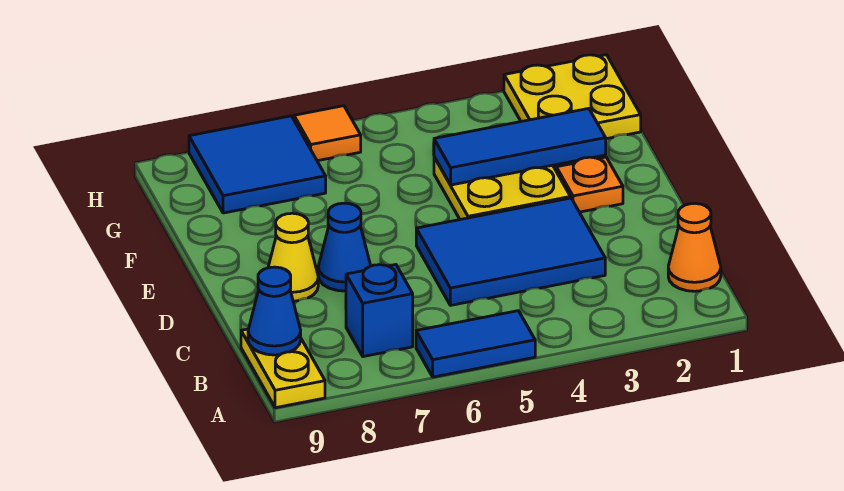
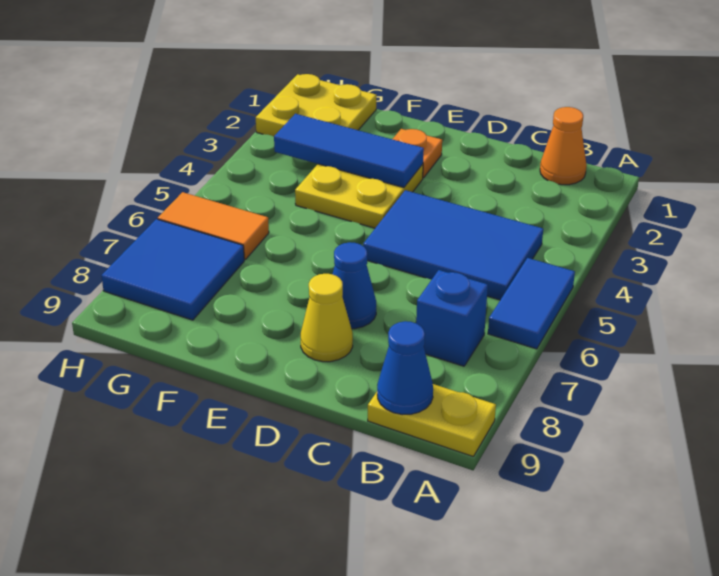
blue 2x3 tile [416,198,605,305] -> blue 2x3 tile turned to [363,190,543,300]
blue 1x3 tile [434,108,606,185] -> blue 1x3 tile turned to [274,114,424,188]
orange 1x1 tile [294,106,361,161] -> orange 1x2 tile [158,192,269,260]

